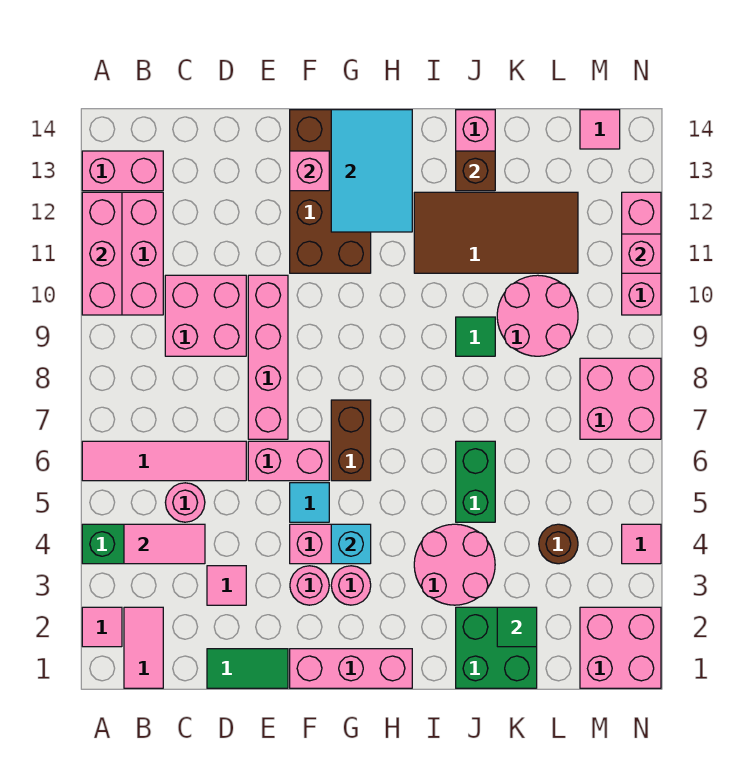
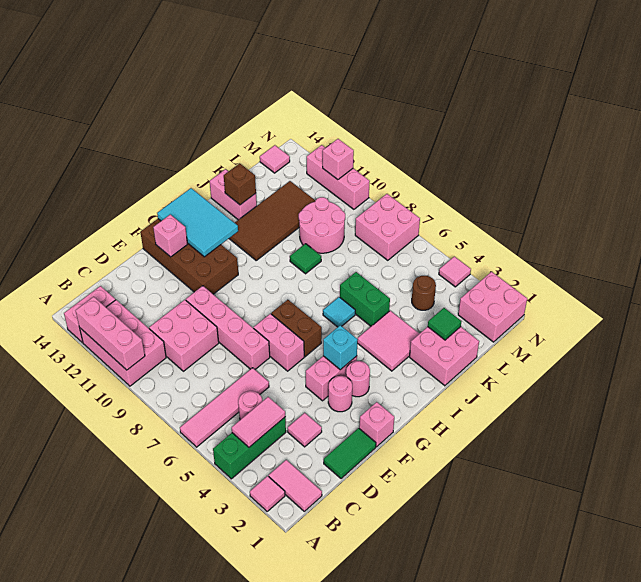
pink 1x2 brick [248,441,329,481] -> pink 1x2 brick turned to [254,314,304,371]
pink 1x3 brick [290,649,412,688] -> pink 1x1 brick [359,402,394,447]
cyan 1x1 tile [290,483,329,522] -> cyan 1x1 tile moved to [323,297,355,327]
pink 2x2 round brick [414,524,495,605] -> pink 2x2 tile [357,311,419,371]
green 2x2 brick [456,607,537,688] -> pink 2x2 brick [410,327,479,386]

